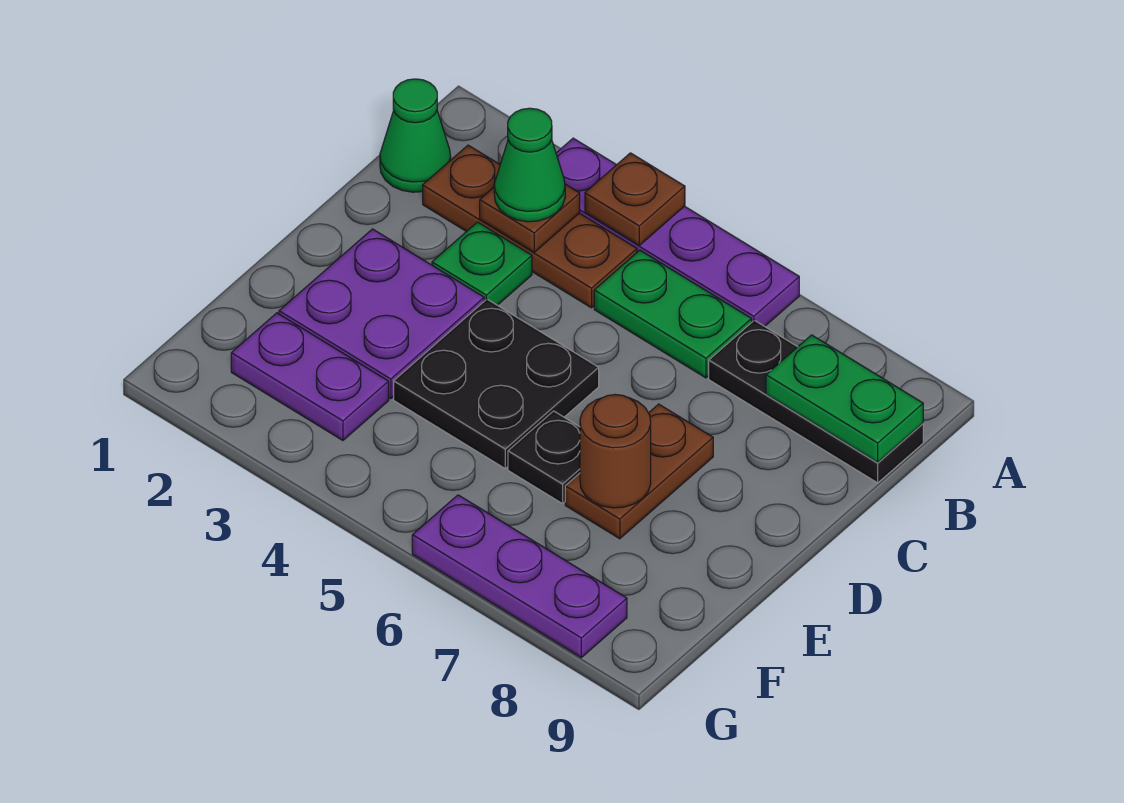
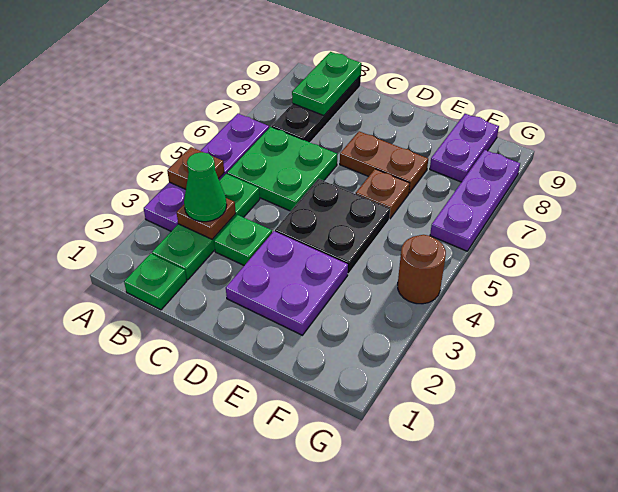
green 1x1 cone [380,79,451,192] -> green 1x1 plate [124,254,187,310]
brown 1x3 plate [423,145,637,308] -> green 1x3 plate [152,174,260,280]
green 1x2 plate [594,250,752,378] -> green 2x2 plate [227,127,337,211]
black 1x1 plate [508,411,580,504] -> brown 1x1 plate [356,169,410,219]
brown 1x1 round brick [580,395,651,508] -> brown 1x1 round brick moved to [398,235,446,304]
purple 1x2 plate [231,313,389,440] -> purple 1x2 plate moved to [430,114,499,182]

